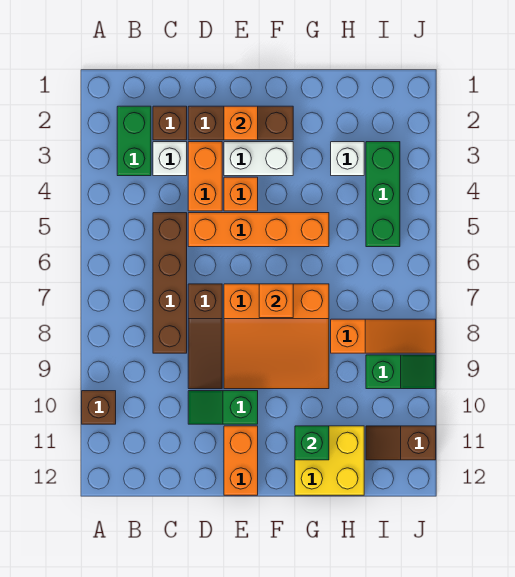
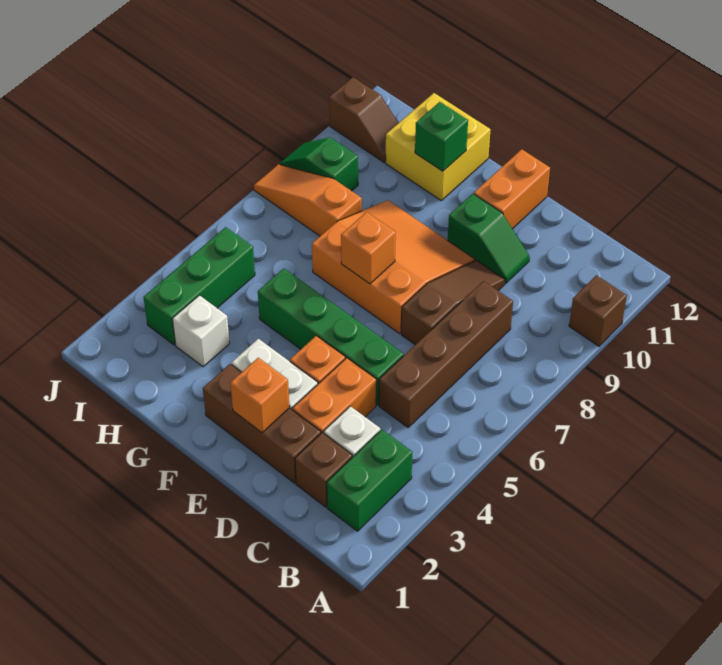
orange 1x4 brick [188,213,329,247] -> green 1x4 brick [258,268,403,405]

